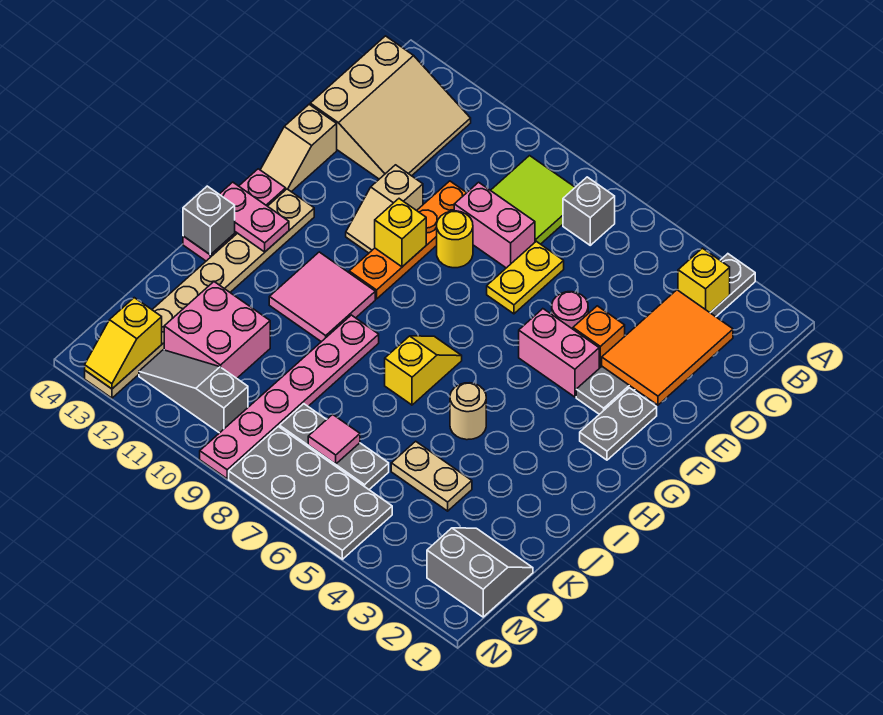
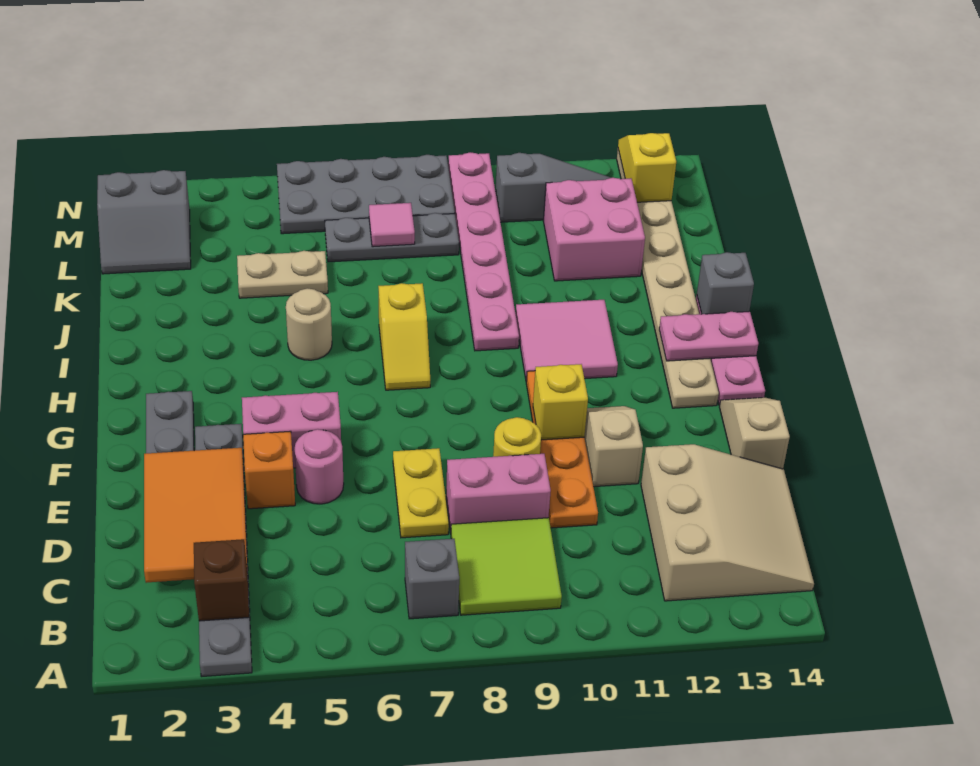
yellow 1x1 brick [678,248,730,312] -> brown 1x1 brick [194,539,249,621]
tan 3x3 slope [310,36,471,179] -> tan 3x3 slope turned to [641,444,814,601]

